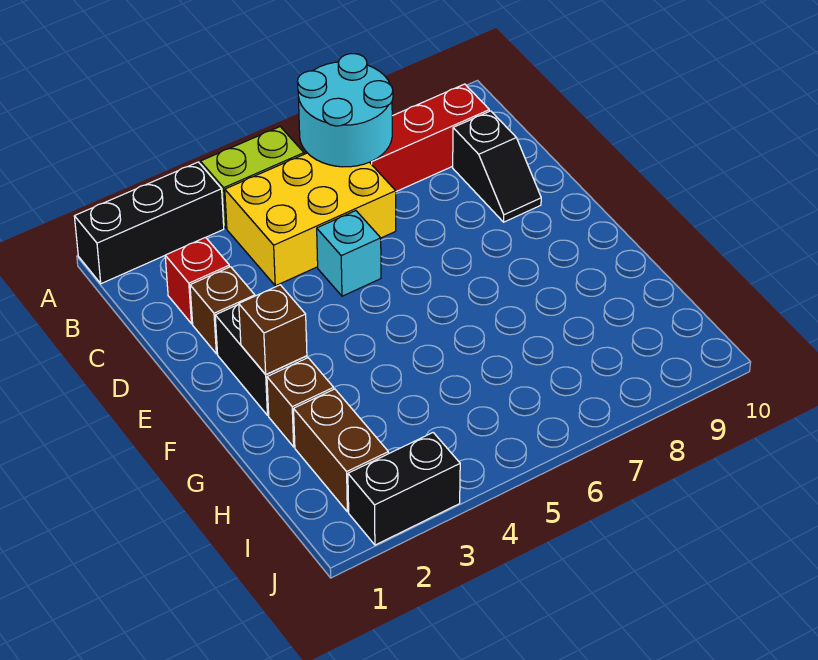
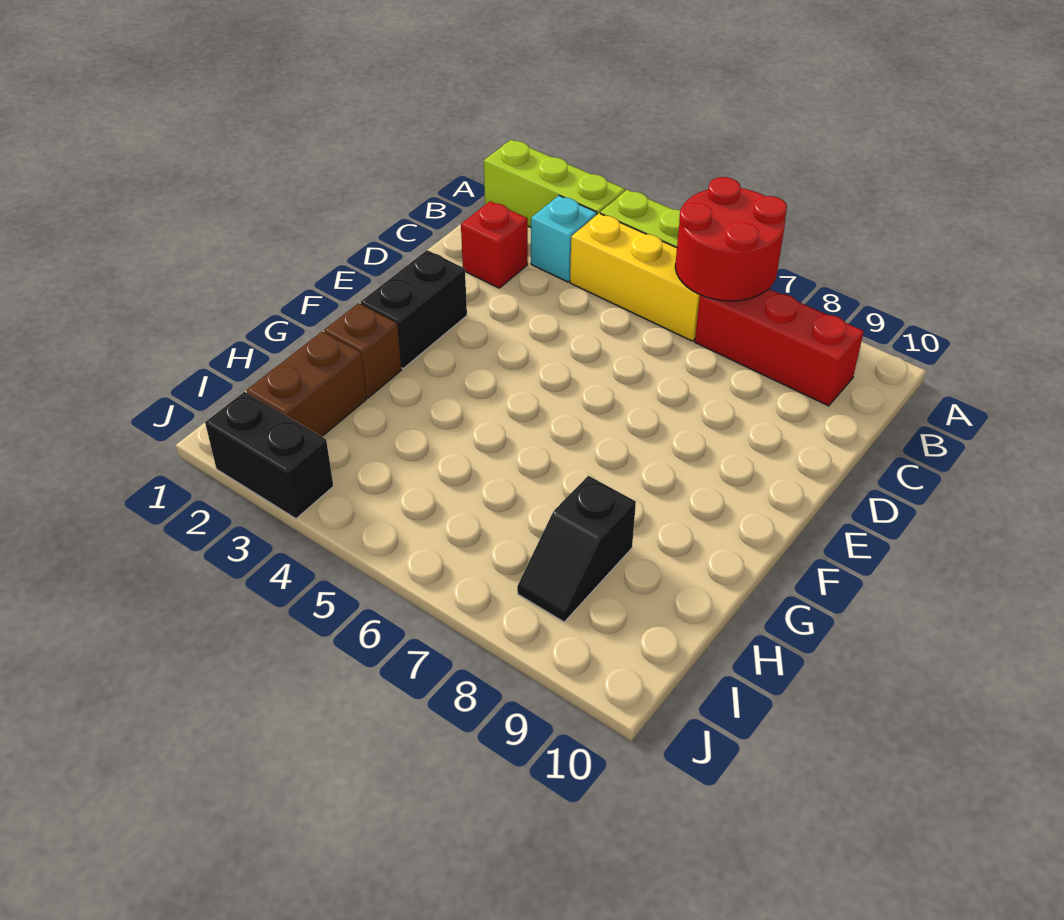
black 1x3 brick [74,162,224,284] -> lime 1x3 brick [484,140,625,227]
cyan 2x2 round brick [298,54,393,167] -> red 2x2 round brick [675,177,787,301]
yellow 2x3 brick [225,153,396,286] -> yellow 1x3 brick [570,213,700,341]
black 1x2 slope [453,111,541,222] -> black 1x2 slope moved to [517,476,636,622]
brown 1x1 brick [190,267,255,354] -> none
cyan 1x1 brick [317,211,381,296] -> cyan 1x1 brick moved to [531,196,597,282]
brown 1x1 brick [239,285,307,375] -> none

